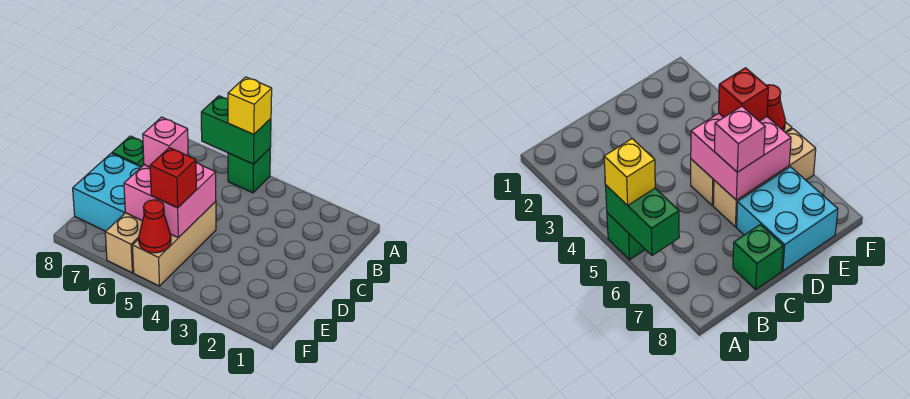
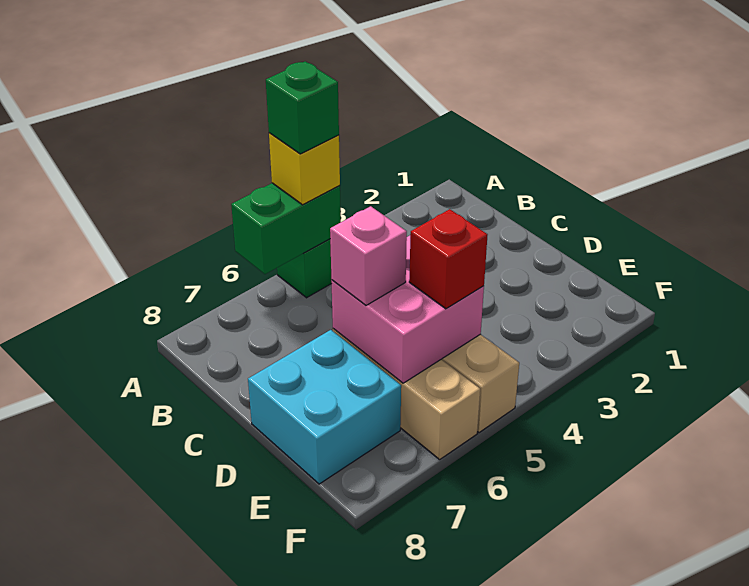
green 1x1 brick [112,136,144,167] -> green 1x1 brick moved to [266,61,339,154]
red 1x1 cone [139,200,171,253] -> none

